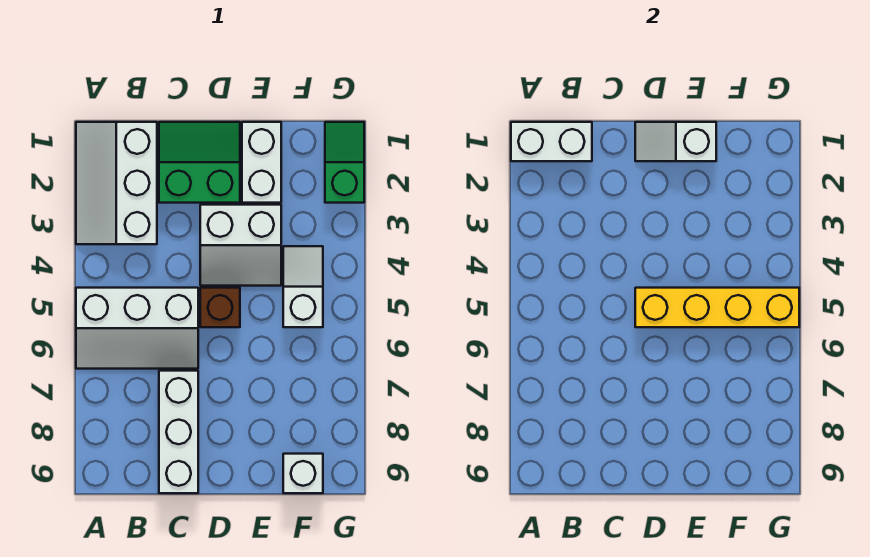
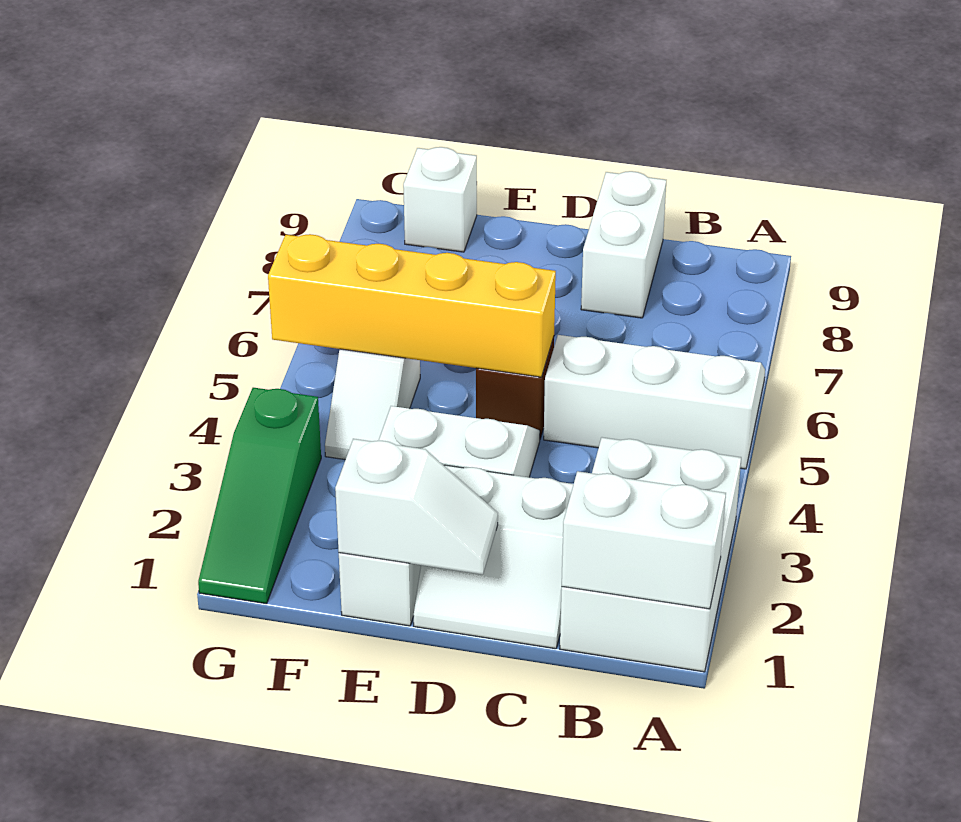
white 2x3 slope [76,122,157,244] -> white 2x3 brick [560,437,741,672]
green 2x2 slope [159,122,240,203] -> white 2x2 slope [414,465,573,649]
white 1x3 brick [159,371,198,493] -> white 1x2 brick [581,171,666,318]
green 1x2 slope [325,122,364,203] -> green 1x3 slope [198,388,321,604]

